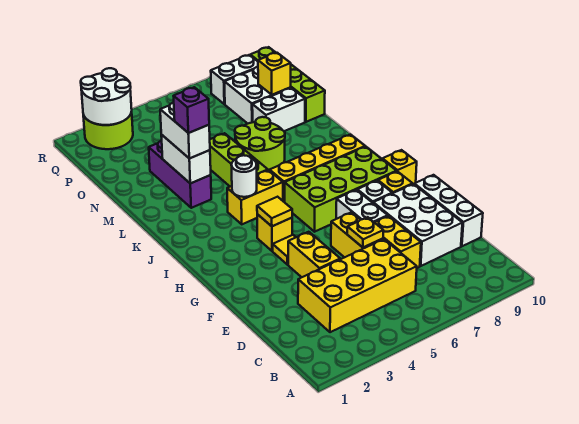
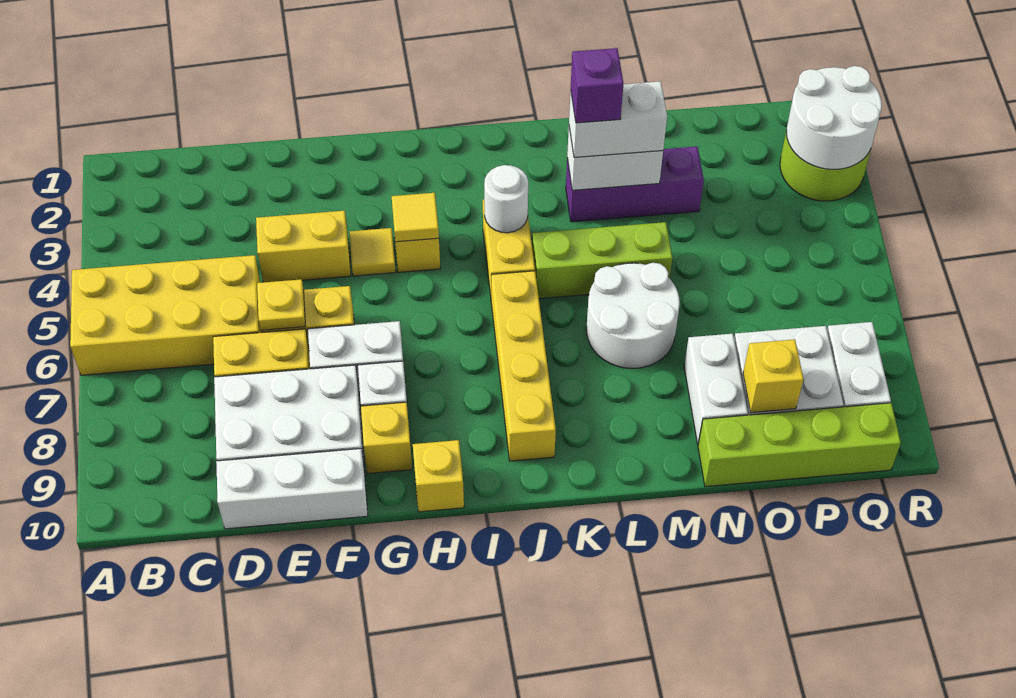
yellow 2x4 brick [298,239,417,332] -> yellow 2x4 brick turned to [70,255,261,375]
lime 2x4 brick [285,147,397,232] -> none
lime 2x2 round brick [235,117,285,171] -> white 2x2 round brick [586,263,680,368]

